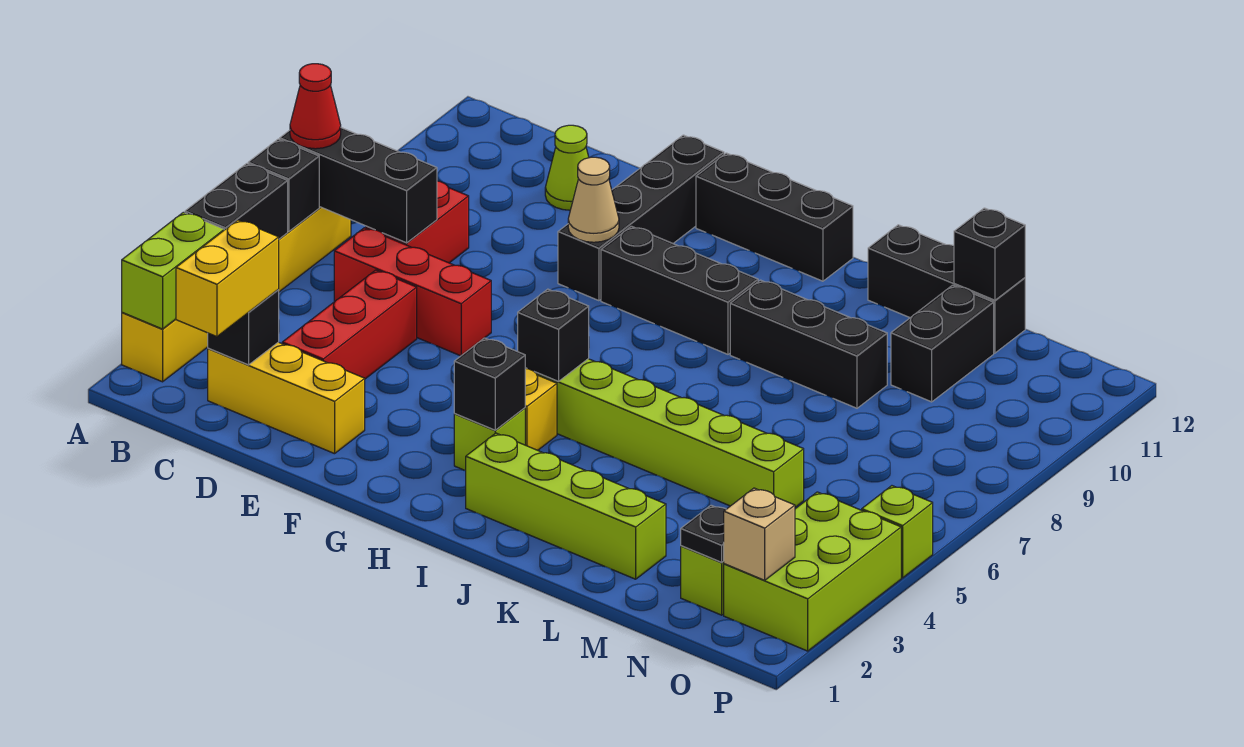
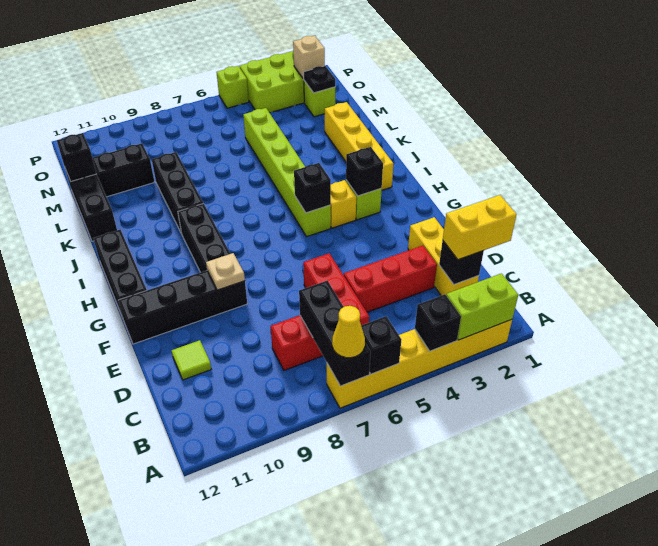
black 1x2 brick [185,164,288,239] -> black 1x1 brick [415,294,461,351]
red 1x1 cone [290,64,341,149] -> yellow 1x1 cone [332,306,365,358]
lime 1x1 cone [545,125,589,210] -> lime 1x1 tile [172,340,211,380]
tan 1x1 cone [568,157,619,242] -> tan 1x1 plate [206,253,245,290]
lime 1x4 brick [466,433,666,579] -> yellow 1x4 brick [325,102,393,190]

